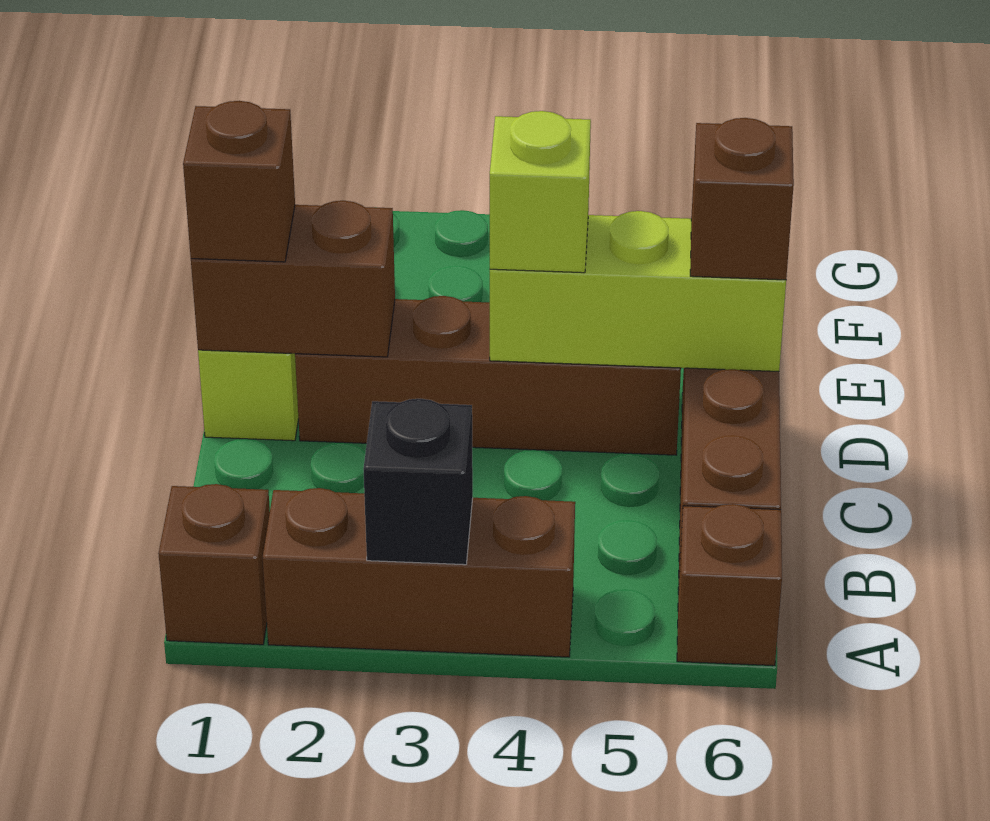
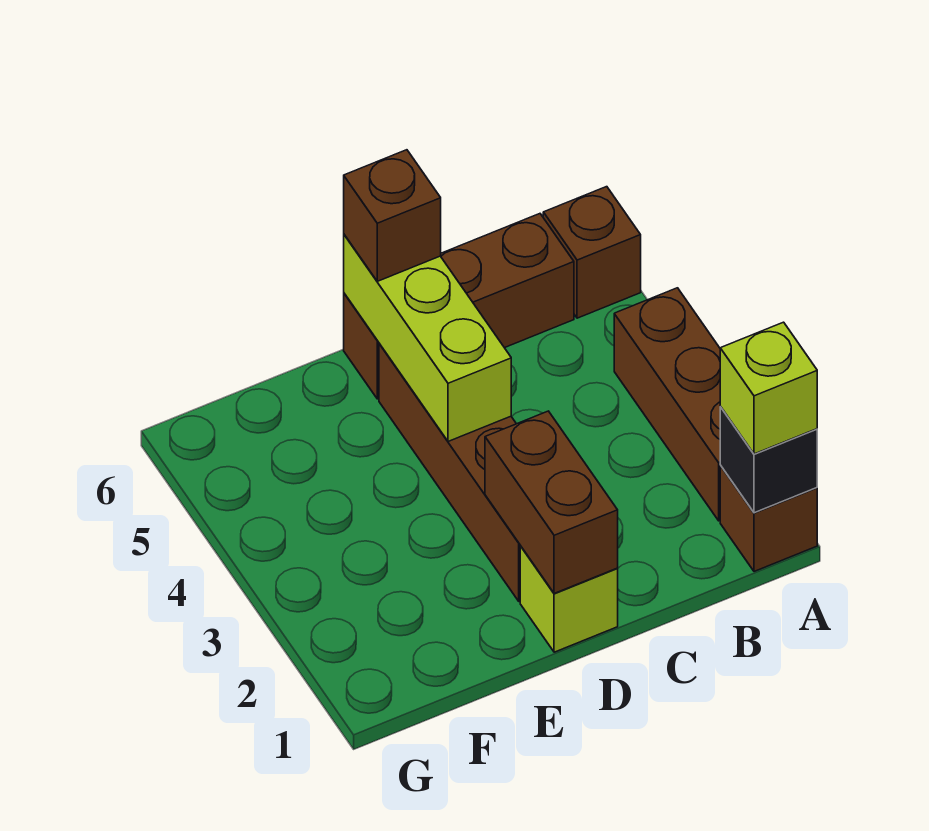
black 1x1 brick [363,399,473,565] -> black 1x1 brick moved to [720,407,817,513]
brown 1x1 brick [183,101,295,262] -> none
lime 1x1 brick [490,111,591,273] -> lime 1x1 brick moved to [720,322,817,454]

